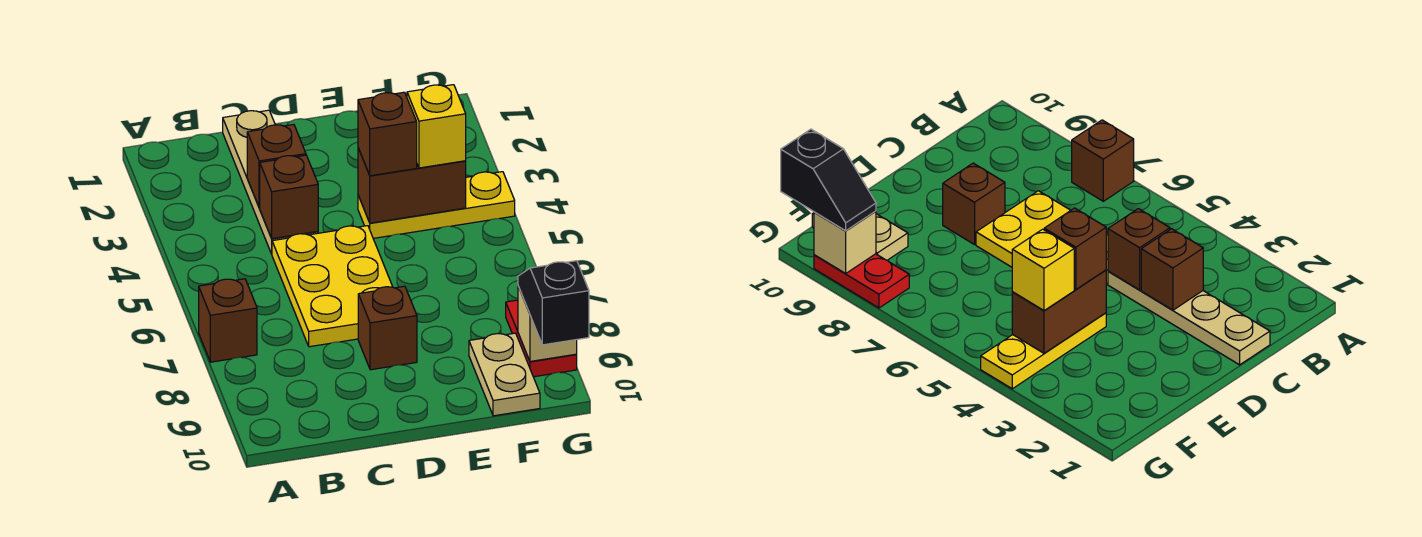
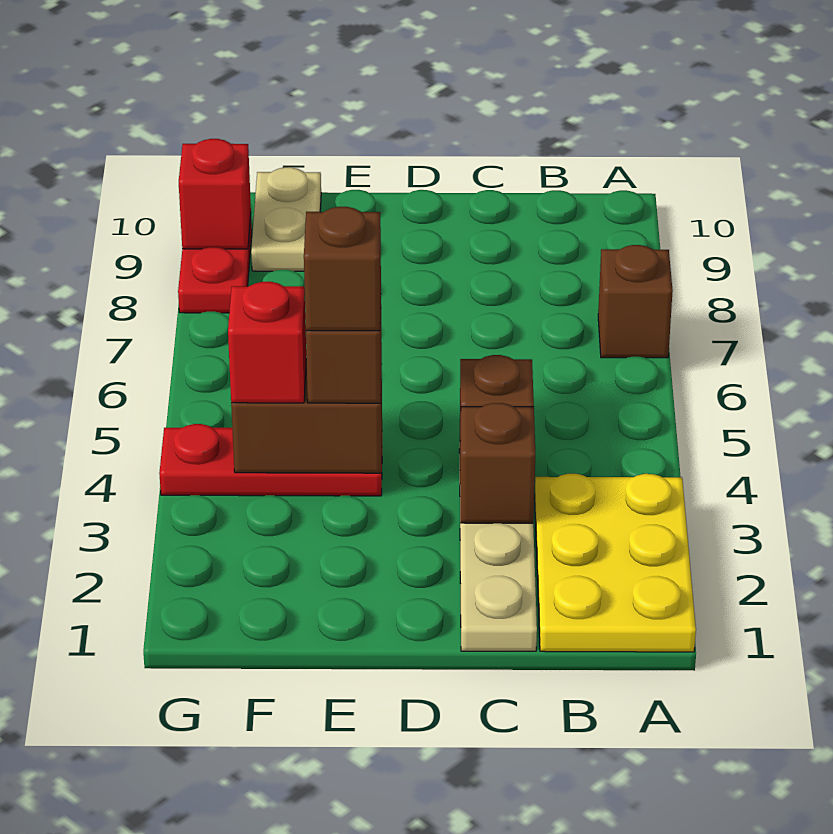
yellow 2x3 plate [272,226,393,347] -> yellow 2x3 plate moved to [535,474,696,652]
brown 1x1 brick [358,286,417,370] -> brown 1x1 brick moved to [304,207,381,331]
yellow 1x3 plate [358,172,515,238] -> red 1x3 plate [159,424,382,496]
yellow 1x1 brick [407,85,466,168] -> red 1x1 brick [228,282,306,403]
tan 1x1 brick [518,286,577,361] -> red 1x1 brick [179,139,251,249]
black 1x2 slope [518,261,589,345] -> none

